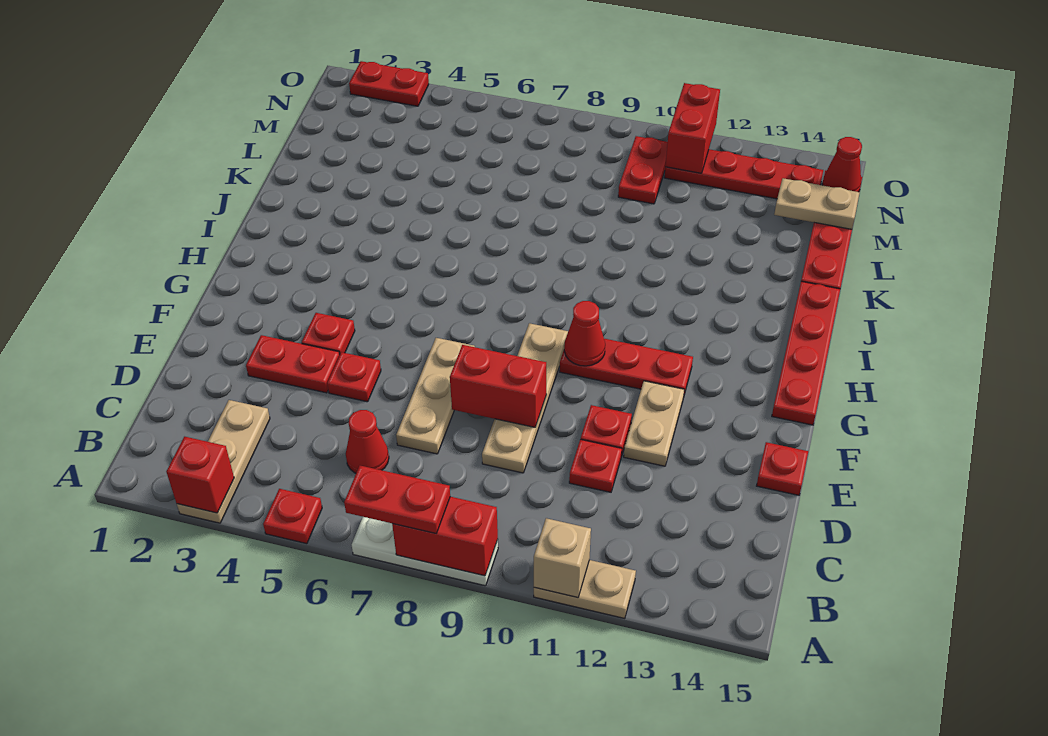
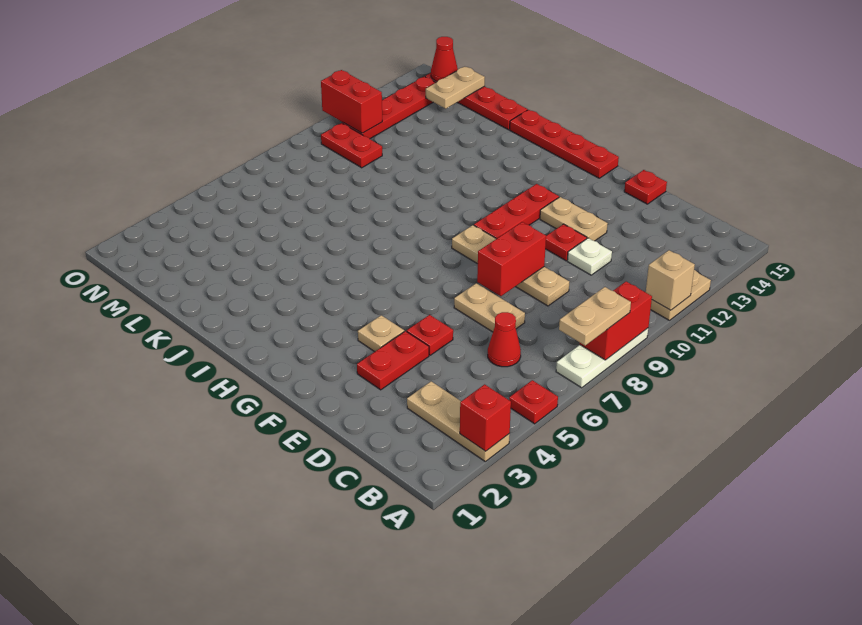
red 1x2 plate [344,466,450,533] -> tan 1x2 plate [559,287,631,345]
tan 1x3 plate [396,338,475,454] -> tan 1x2 plate [454,283,525,332]
red 1x1 plate [569,439,622,492] -> white 1x1 plate [567,238,612,275]
red 1x1 plate [302,313,355,354] -> tan 1x1 plate [358,315,404,352]
red 1x1 cone [564,301,605,366] -> none
red 1x2 plate [349,61,429,106] -> none

